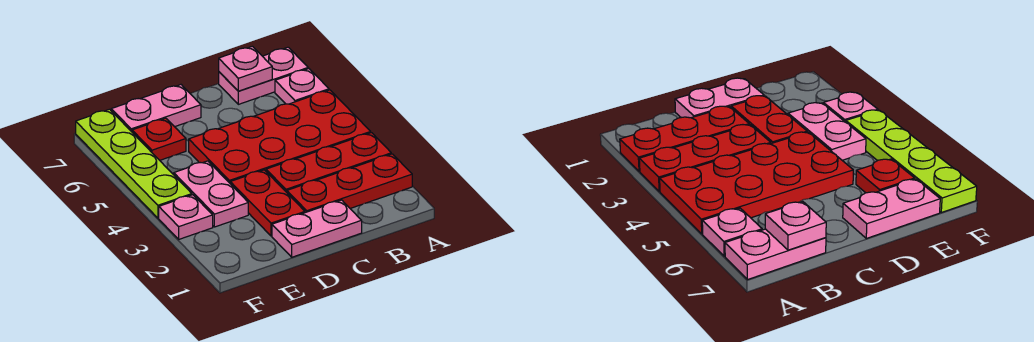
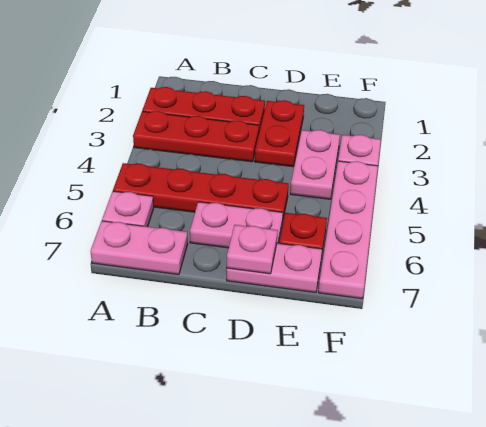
red 2x4 plate [189,90,371,183] -> red 1x4 plate [113,163,289,223]
pink 1x1 plate [219,46,272,91] -> pink 1x1 plate moved to [227,225,278,274]
pink 1x2 plate [272,200,362,257] -> pink 1x2 plate moved to [190,202,283,248]
lime 1x4 plate [76,109,192,218] -> pink 1x4 plate [318,161,378,299]

